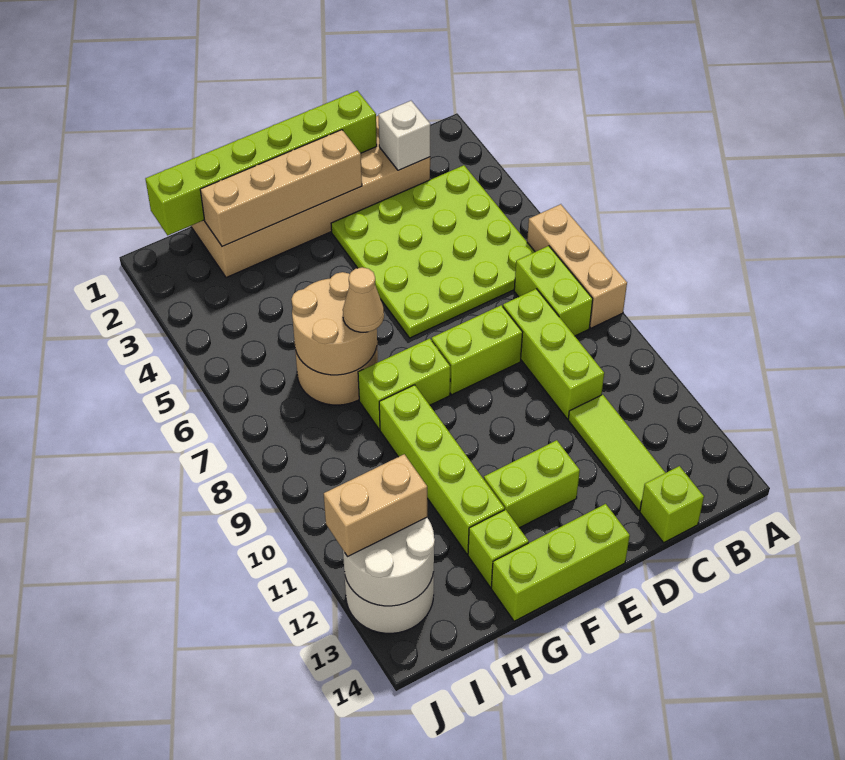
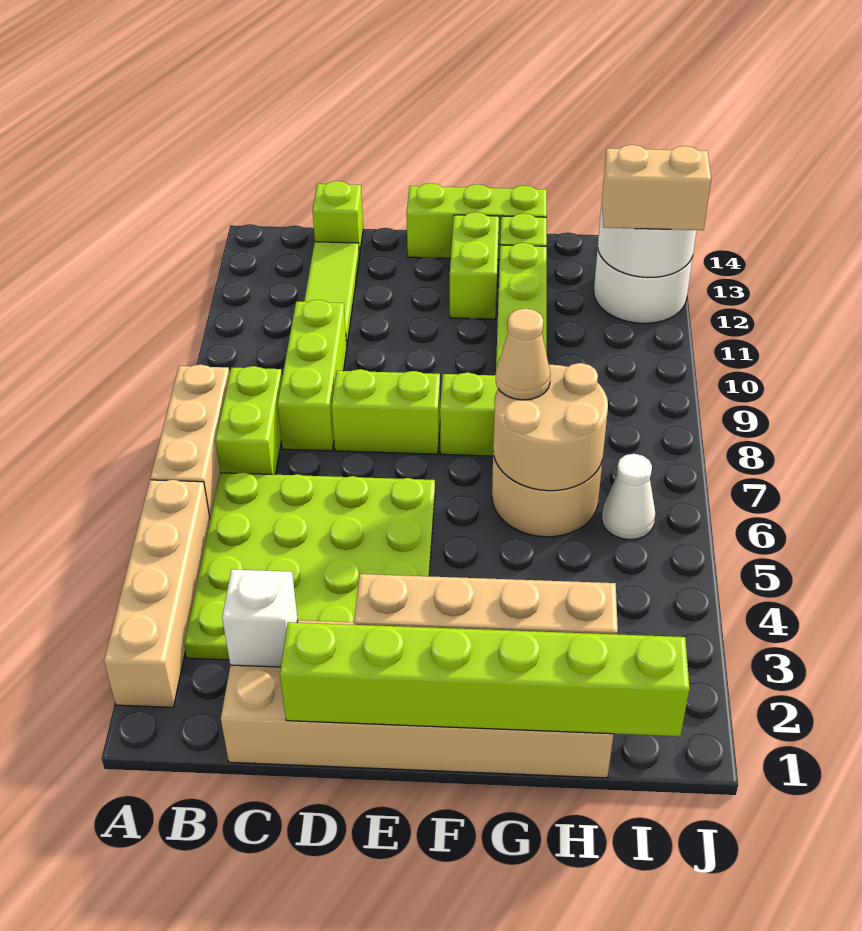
none -> tan 1x4 brick [104,480,210,707]
lime 1x2 brick [484,440,580,528] -> lime 1x2 brick turned to [450,212,499,319]
none -> white 1x1 cone [602,454,655,540]

